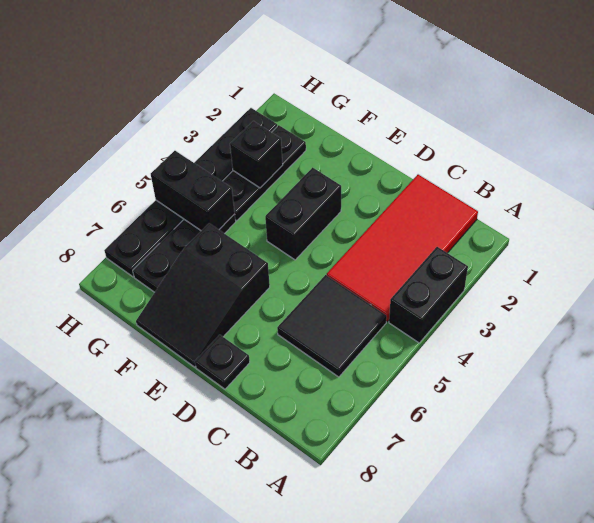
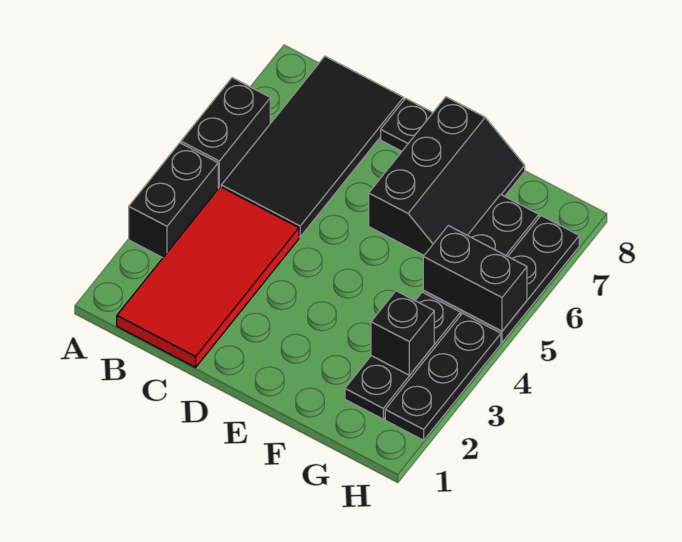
black 2x2 tile [277,275,387,377] -> black 2x4 tile [221,56,404,237]
black 1x2 brick [265,168,341,260] -> black 1x2 brick moved to [181,78,270,188]
black 2x3 slope [136,223,270,367] -> black 2x3 slope turned to [369,97,525,255]

